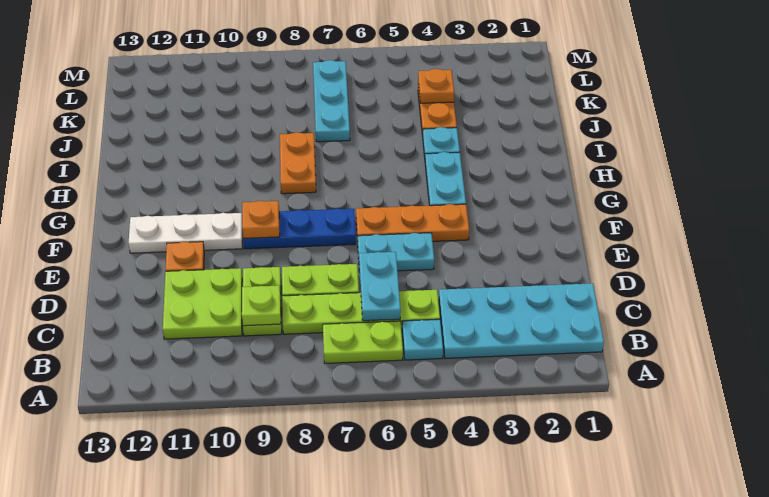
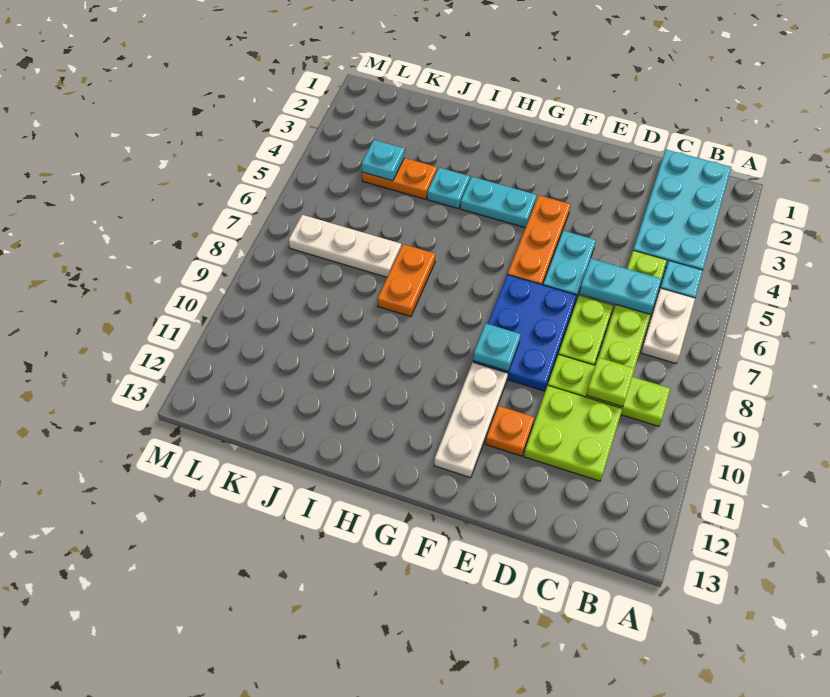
lime 1x2 plate [323,321,403,363] -> white 1x2 plate [641,288,695,364]
lime 1x2 plate [243,267,282,336] -> lime 1x3 plate [548,354,670,426]
blue 1x3 plate [243,208,356,249] -> blue 2x3 plate [473,274,577,391]
orange 1x1 plate [242,201,280,238] -> cyan 1x1 plate [473,324,521,371]
orange 1x2 plate [280,132,316,194] -> orange 1x2 plate turned to [378,244,436,317]
cyan 1x3 plate [313,60,350,142] -> white 1x3 plate [289,215,401,277]
orange 1x1 plate [418,69,454,103] -> cyan 1x1 plate [362,140,405,181]

